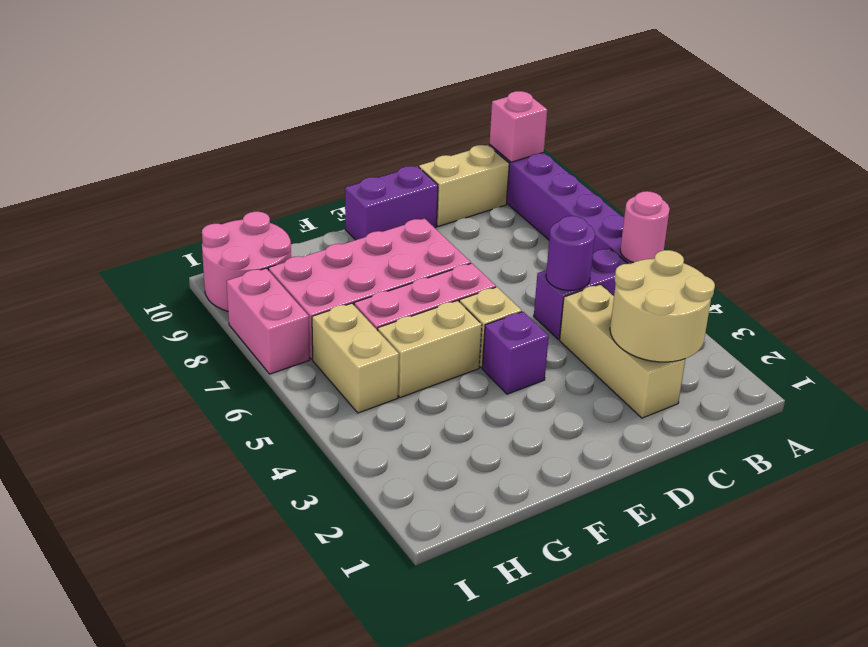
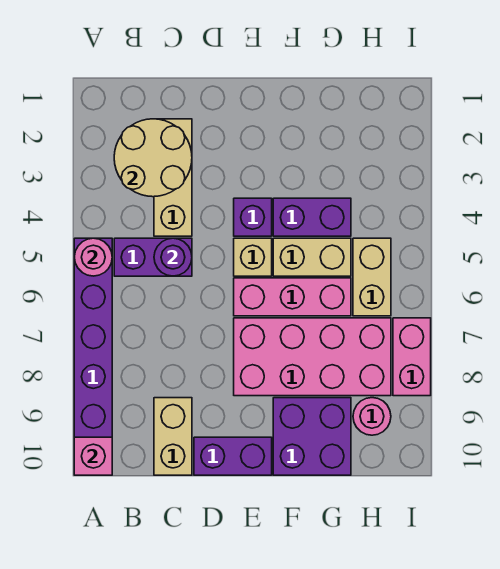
tan 1x2 brick [419,145,509,226] -> tan 1x2 brick turned to [154,398,192,475]
none -> purple 1x2 brick [273,198,351,236]
none -> purple 2x2 brick [273,398,351,475]
pink 2x2 round brick [202,212,291,311] -> pink 1x1 round brick [353,398,391,435]

